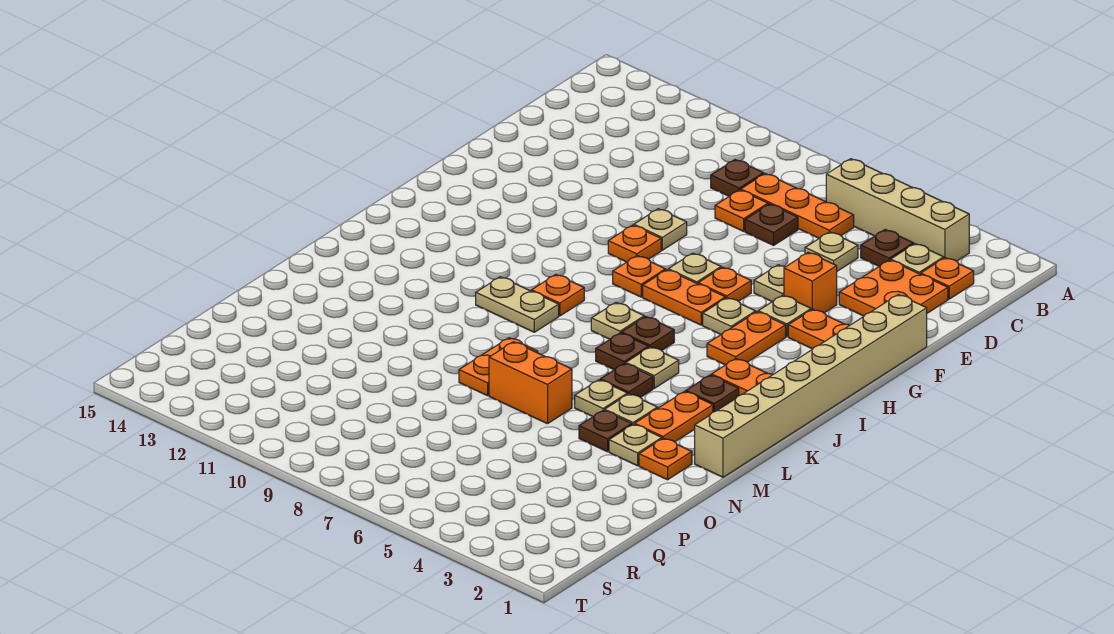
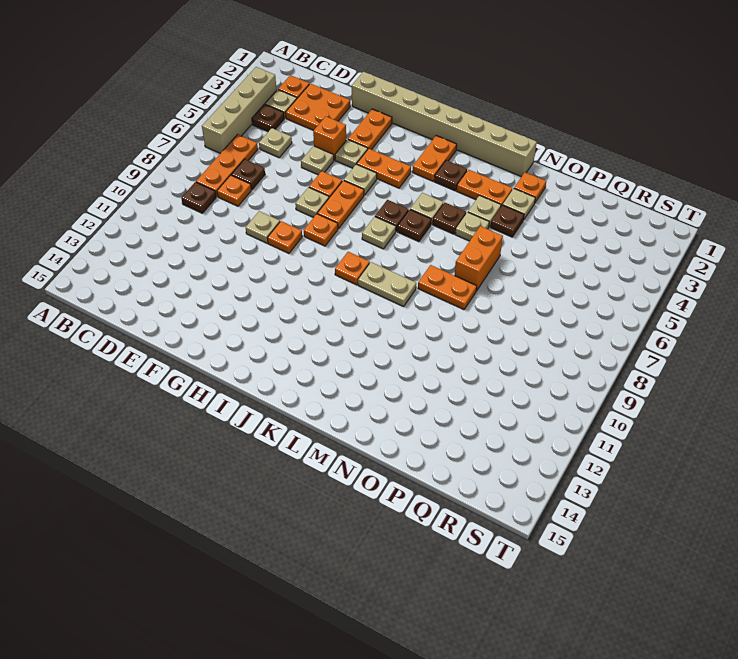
tan 1x2 plate [476,277,559,332] -> tan 1x2 plate turned to [358,262,416,307]

